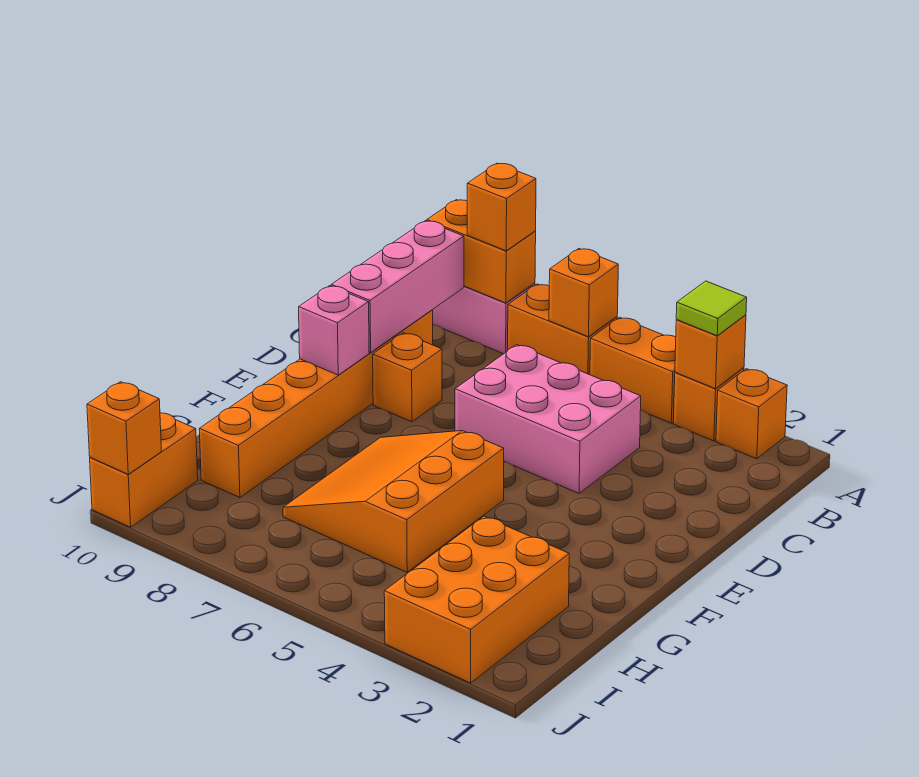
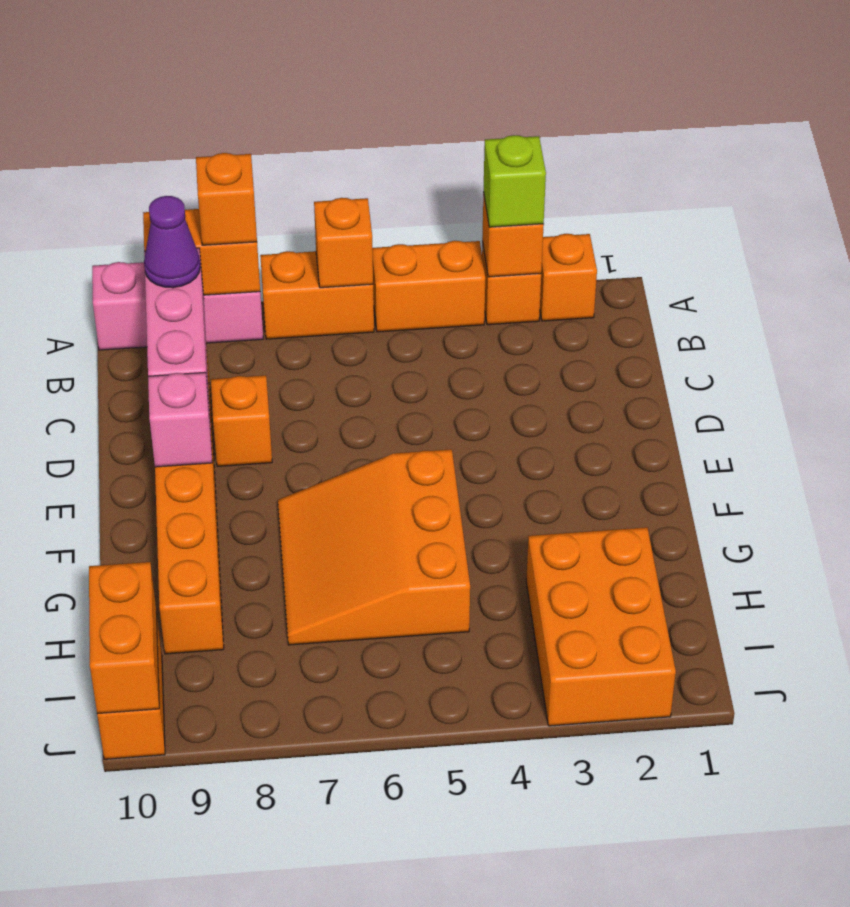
lime 1x1 tile [676,281,747,336] -> lime 1x1 brick [484,135,546,227]
none -> purple 1x1 cone [144,196,200,288]
pink 2x3 brick [455,345,641,493] -> none
orange 1x1 brick [87,382,161,474] -> orange 1x2 brick [89,562,159,714]

